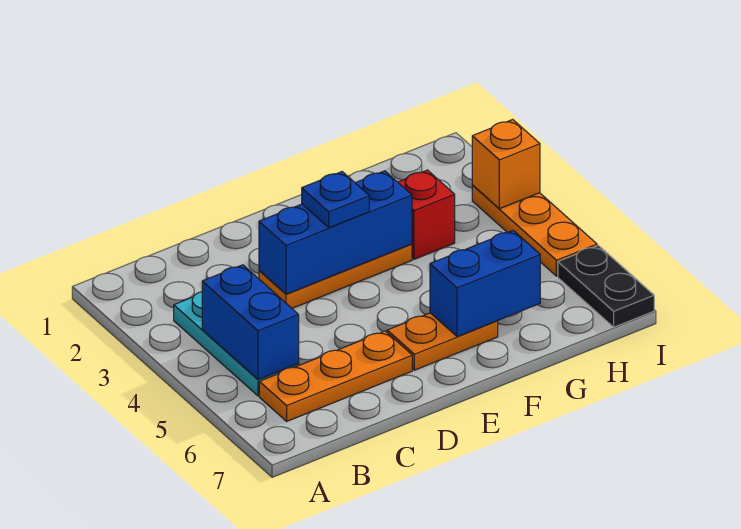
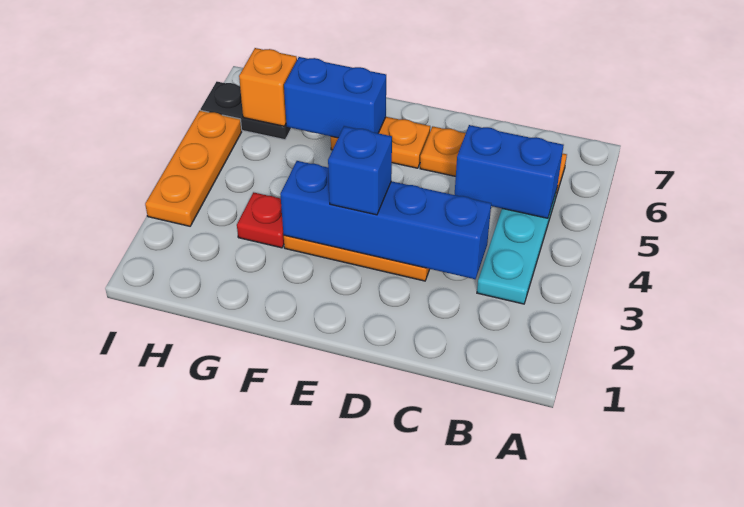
blue 1x2 brick [202,265,299,379] -> blue 1x2 brick turned to [455,125,564,218]
blue 1x3 brick [259,171,412,294] -> blue 1x4 brick [280,161,491,279]
blue 1x1 plate [302,172,369,228] -> blue 1x1 brick [328,126,392,215]
red 1x1 brick [398,170,455,259] -> red 1x1 plate [237,192,284,248]
orange 1x1 brick [472,120,540,209] -> orange 1x1 brick moved to [239,48,297,126]
black 1x2 plate [558,245,654,327] -> black 1x2 plate turned to [201,82,291,140]

